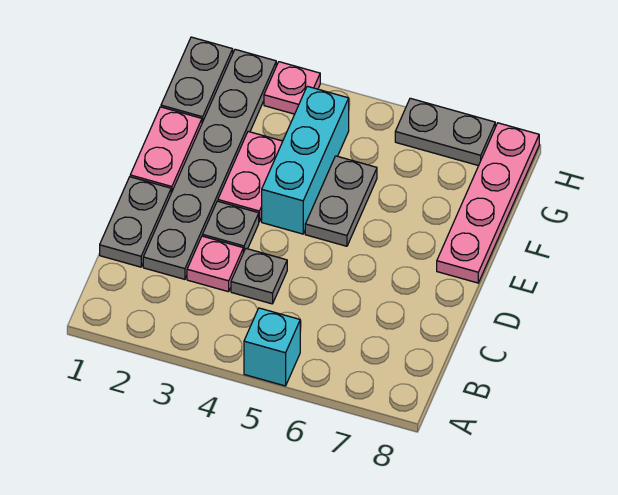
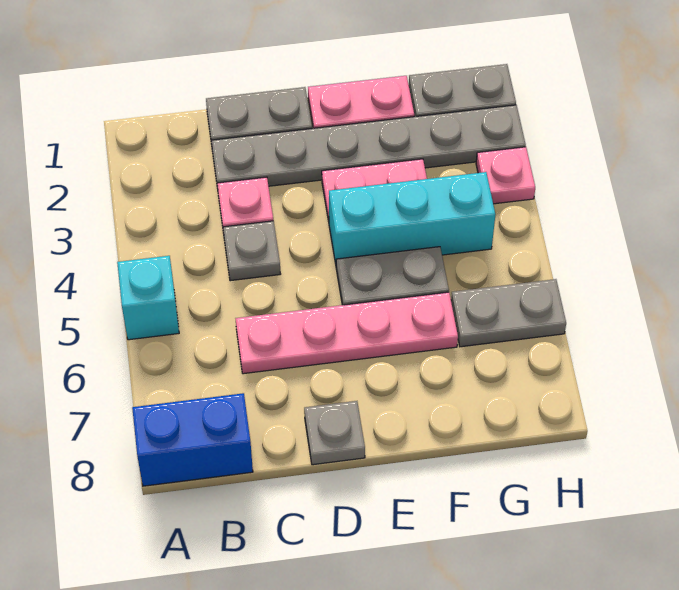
none -> blue 1x2 brick [132,393,253,486]
grey 1x1 plate [202,201,259,253] -> grey 1x1 plate moved to [304,401,365,465]
pink 1x4 plate [437,123,539,283] -> pink 1x4 plate moved to [235,292,458,374]
grey 1x2 plate [395,98,495,166] -> grey 1x2 plate turned to [451,279,566,347]

